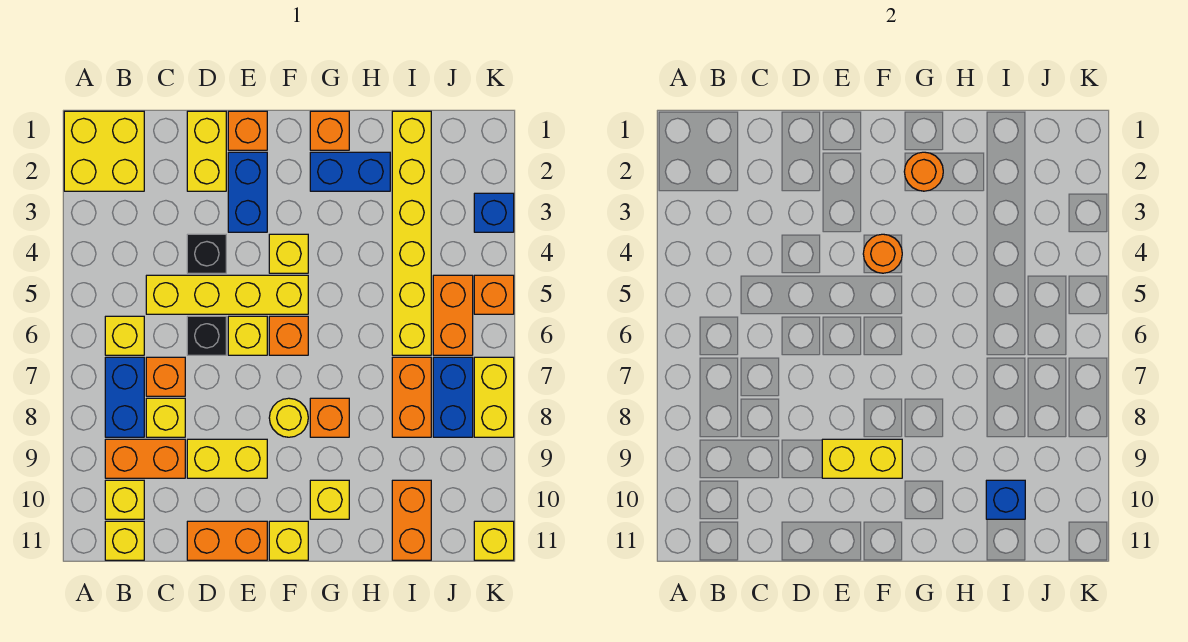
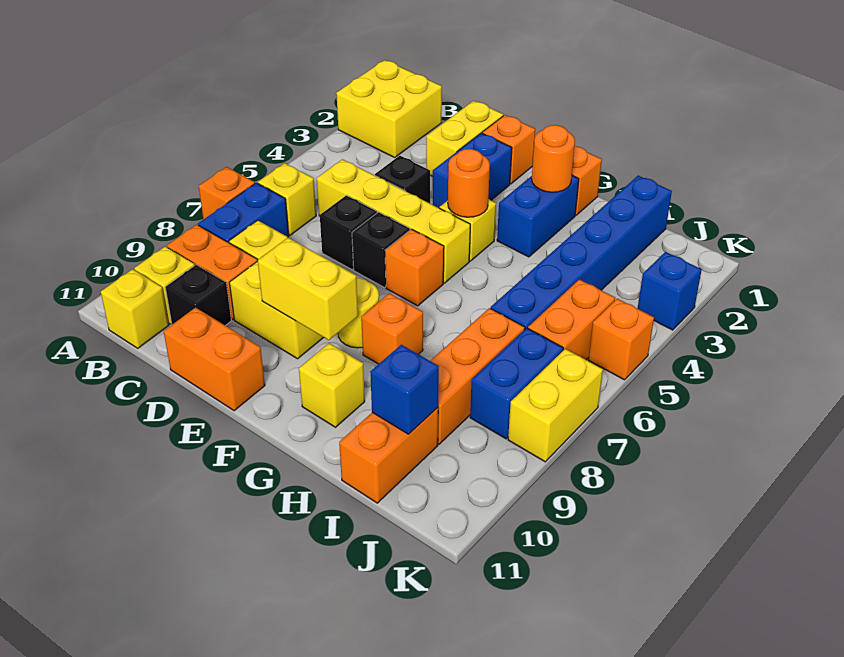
orange 1x1 brick [146,357,185,396] -> orange 1x1 brick moved to [199,167,255,220]
none -> black 1x1 brick [165,265,231,326]
yellow 1x1 brick [228,316,267,355] -> black 1x1 brick [352,212,410,288]
yellow 1x1 brick [269,521,308,560] -> none
blue 1x2 brick [310,152,390,191] -> blue 1x2 brick turned to [497,176,579,257]
yellow 1x6 brick [392,111,431,355] -> blue 1x6 brick [491,176,672,329]
orange 1x2 brick [392,357,431,437] -> orange 1x3 brick [430,308,525,444]
yellow 1x1 brick [474,521,514,560] -> none

